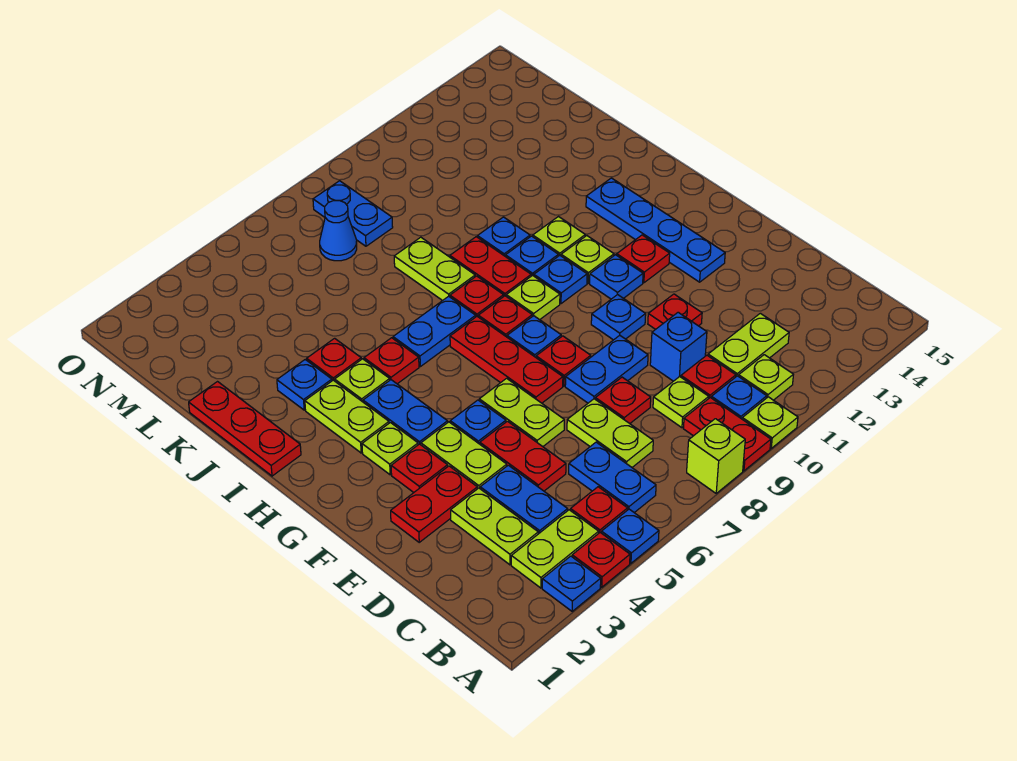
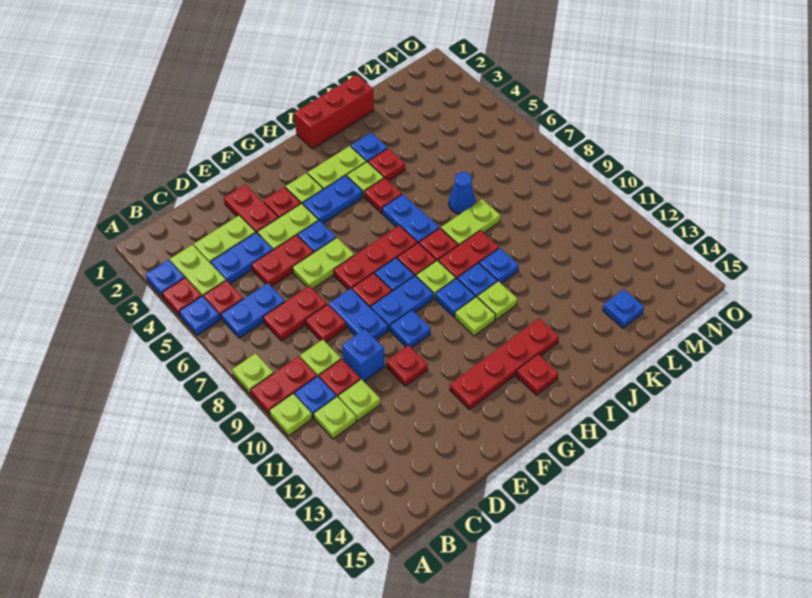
lime 1x1 brick [687,419,745,493] -> lime 1x1 plate [232,353,273,394]
lime 1x2 plate [567,399,653,467] -> red 1x2 plate [263,286,327,341]
lime 1x2 plate [708,313,789,377] -> lime 1x1 plate [338,379,380,421]
blue 1x4 plate [586,178,725,282] -> red 1x4 plate [450,318,559,409]
blue 1x1 plate [590,255,643,299] -> blue 1x1 plate moved to [603,289,644,328]
red 1x1 plate [617,235,670,283] -> red 1x1 plate moved to [516,354,558,395]
red 1x3 plate [189,382,301,476] -> red 1x3 brick [294,75,374,149]
blue 1x1 cone [320,201,357,261] -> blue 1x1 cone moved to [449,172,475,214]
blue 1x2 plate [313,181,393,246] -> blue 1x2 plate moved to [371,276,433,330]

